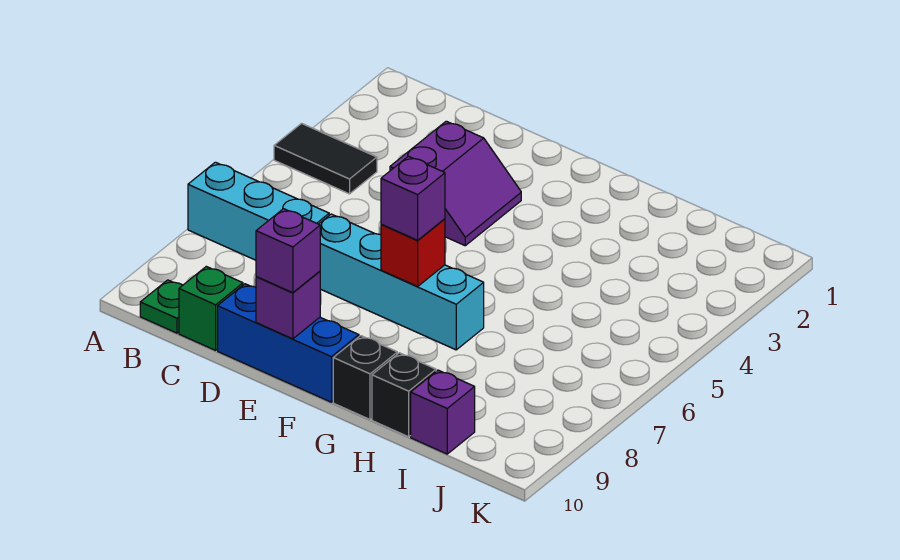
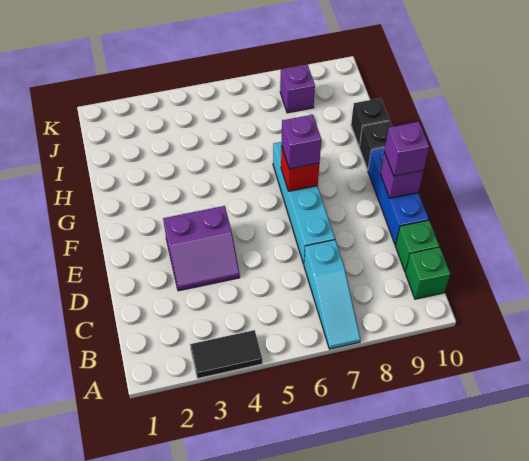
black 1x2 tile [274,123,377,194] -> black 1x2 tile turned to [190,330,262,378]
cyan 1x3 brick [188,162,329,260] -> cyan 1x3 slope [304,240,361,349]
green 1x1 plate [140,280,183,333] -> green 1x1 brick [405,247,450,299]
purple 2x2 slope [390,121,521,246] -> purple 2x2 slope turned to [163,206,240,291]
purple 1x1 brick [411,370,475,454] -> purple 1x1 brick moved to [280,65,315,113]

